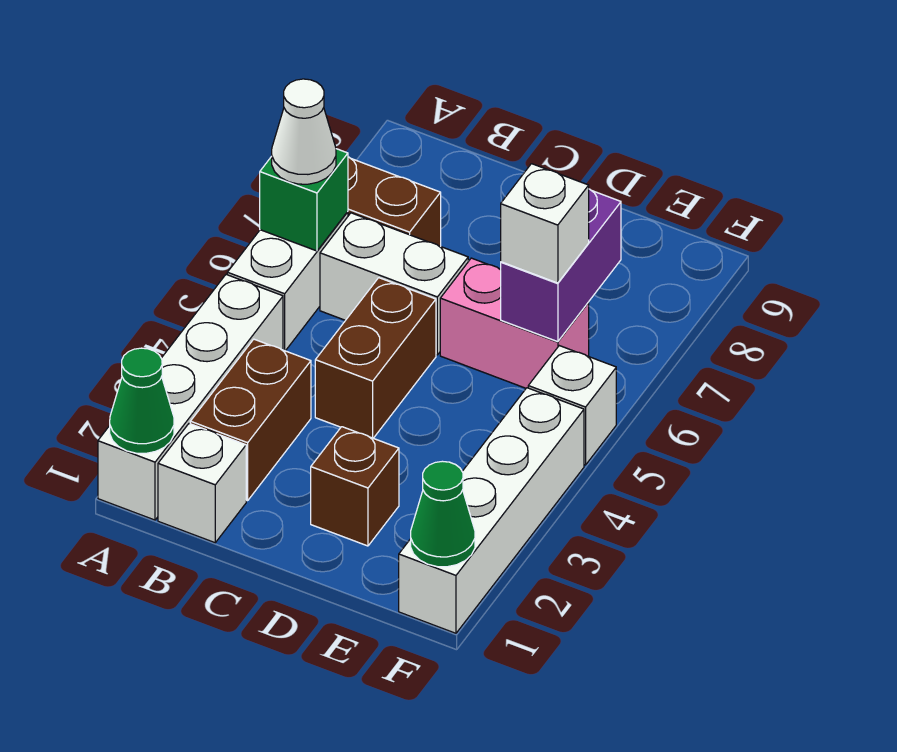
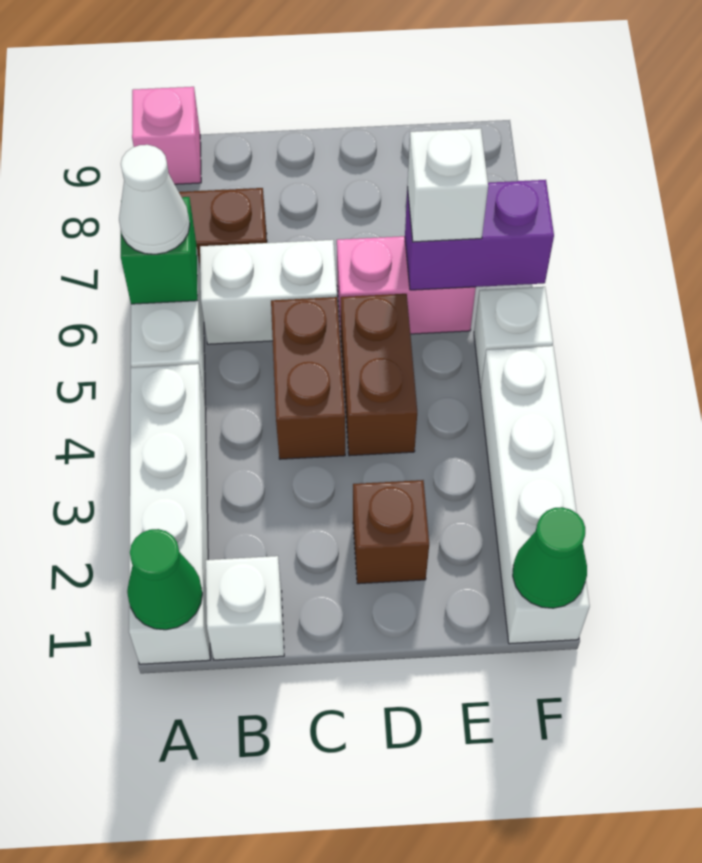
none -> pink 1x1 brick [132,87,201,184]
brown 1x2 brick [190,339,311,501] -> brown 1x2 brick moved to [341,294,417,456]
purple 1x2 brick [501,189,621,342] -> purple 1x2 brick turned to [405,180,554,290]

